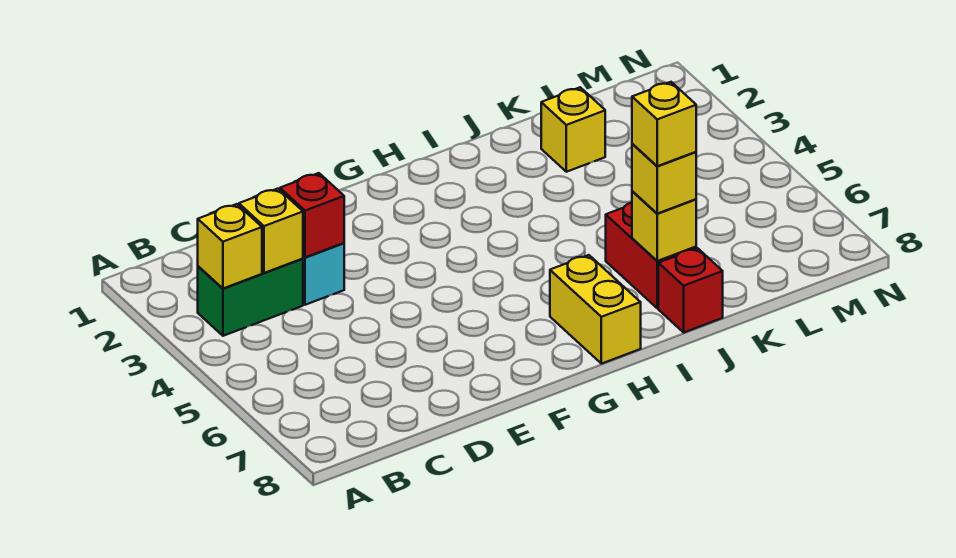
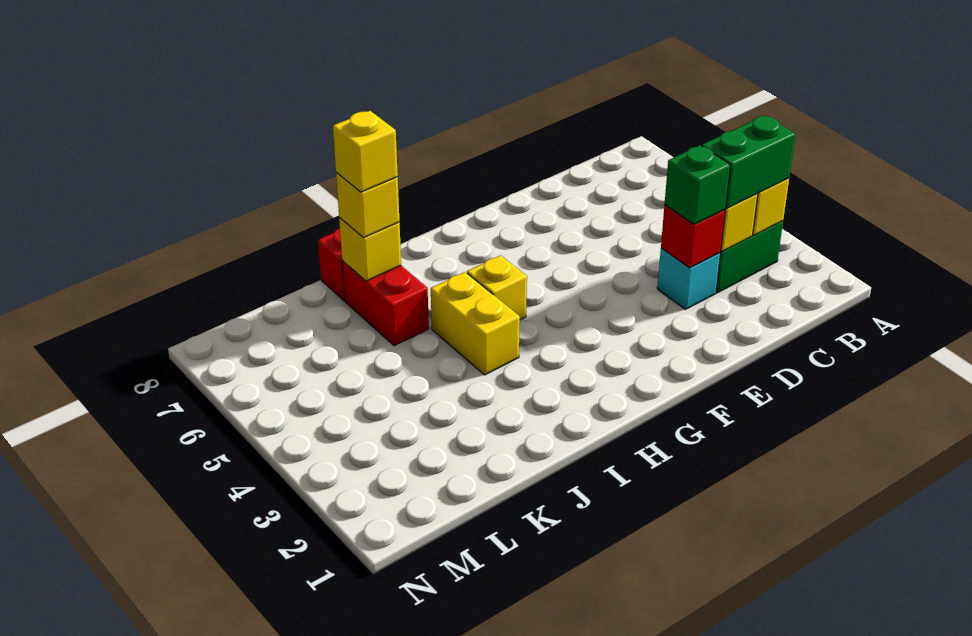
none -> green 1x2 brick [702,116,795,208]
none -> green 1x1 brick [665,145,730,225]
yellow 1x2 brick [550,255,641,364] -> yellow 1x2 brick moved to [431,272,520,375]
yellow 1x1 brick [541,87,605,172] -> yellow 1x1 brick moved to [467,255,527,320]

